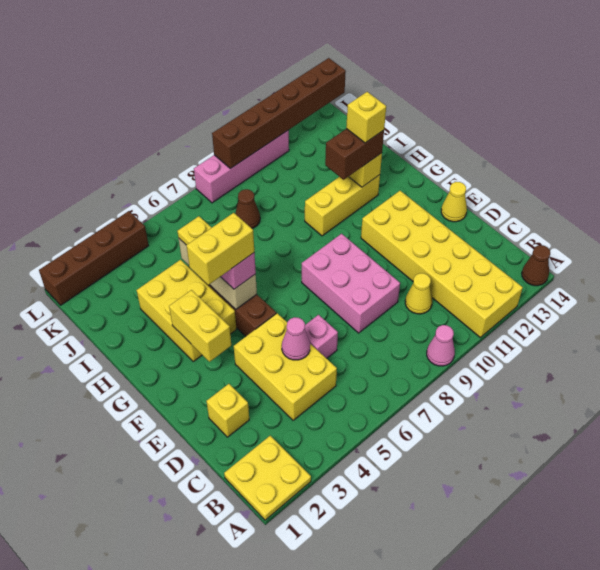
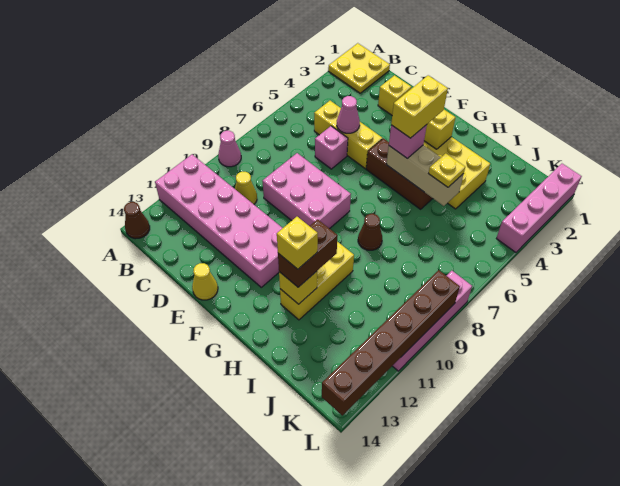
yellow 2x6 brick [361,191,523,337] -> pink 2x6 brick [155,155,282,287]
yellow 2x3 brick [234,313,337,420] -> yellow 1x3 brick [314,101,382,168]
brown 1x1 cone [235,189,260,229] -> brown 1x1 cone moved to [358,214,382,250]
brown 1x4 brick [39,211,149,305] -> pink 1x4 brick [497,164,582,252]

